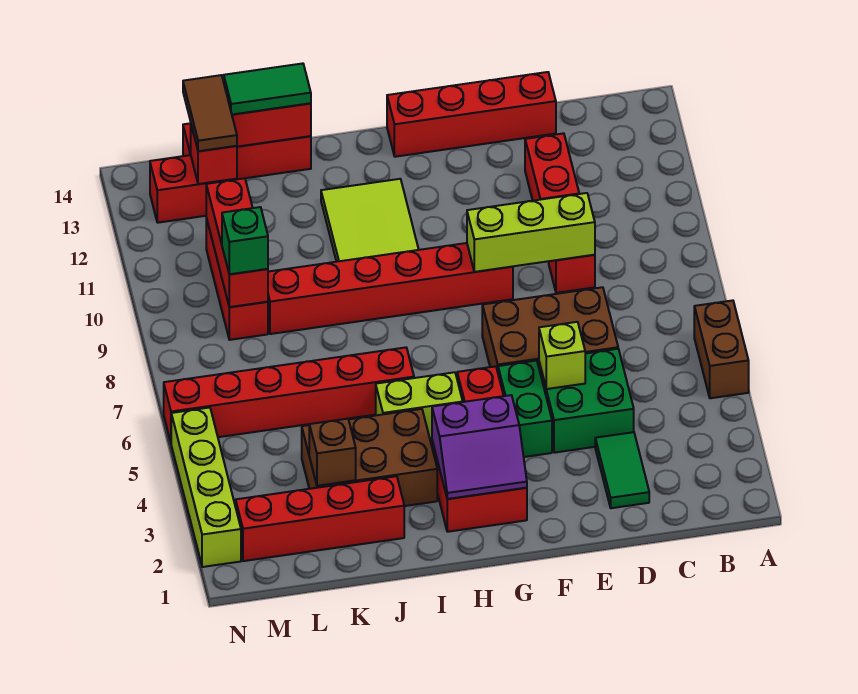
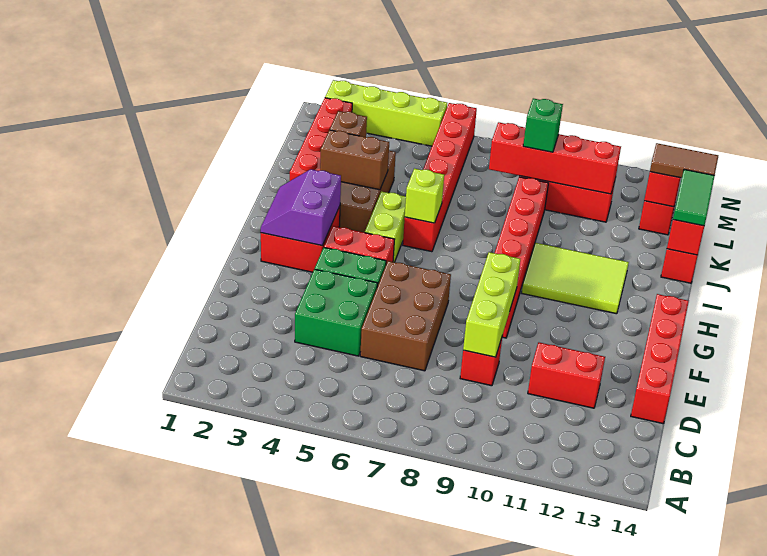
brown 1x2 brick [694,300,749,398] -> brown 1x2 brick moved to [320,130,389,190]
green 1x2 tile [595,432,649,508] -> none
lime 1x1 brick [539,322,585,389] -> lime 1x1 brick moved to [405,168,444,223]
red 1x3 brick [206,178,268,307] -> red 1x4 brick [489,122,621,194]

